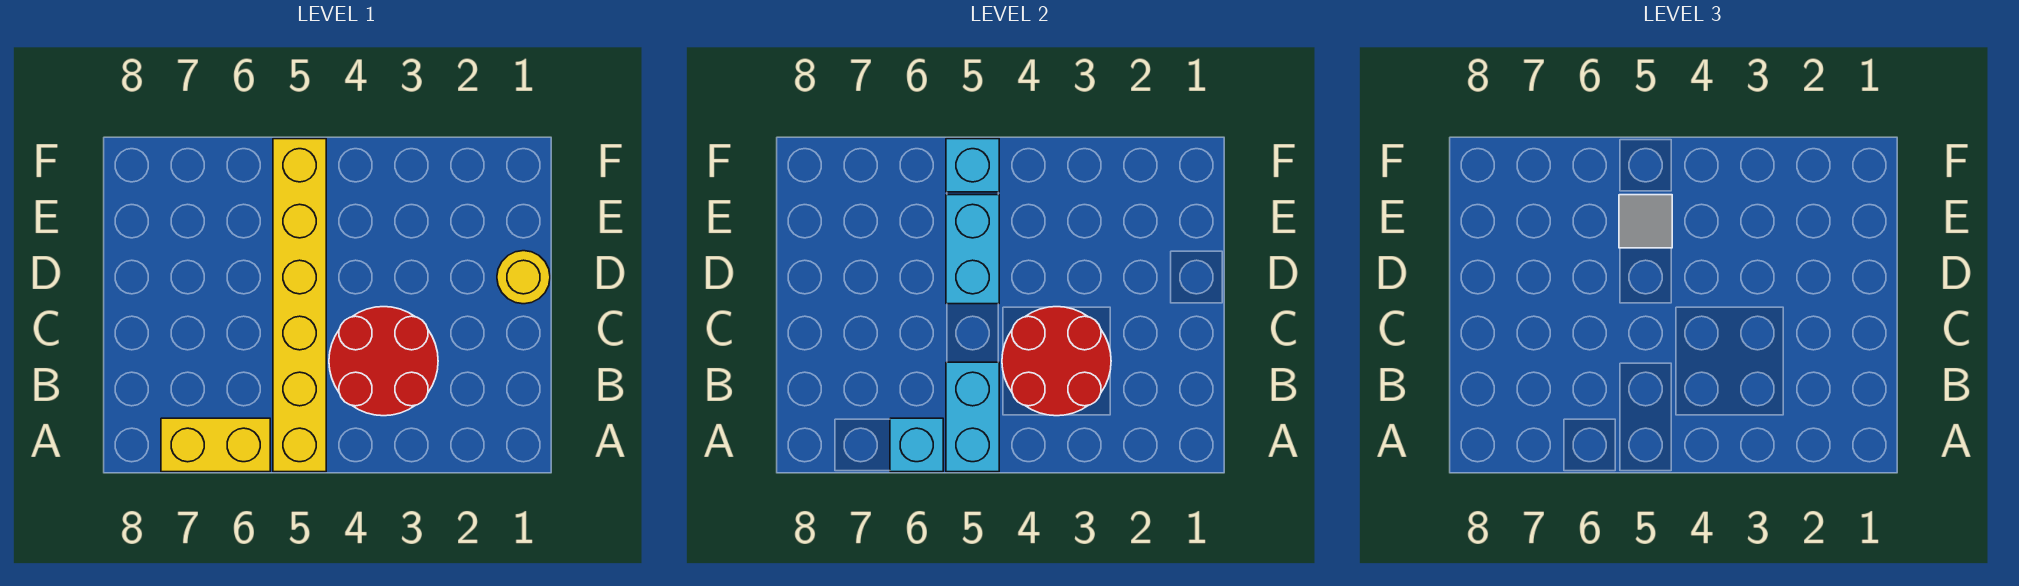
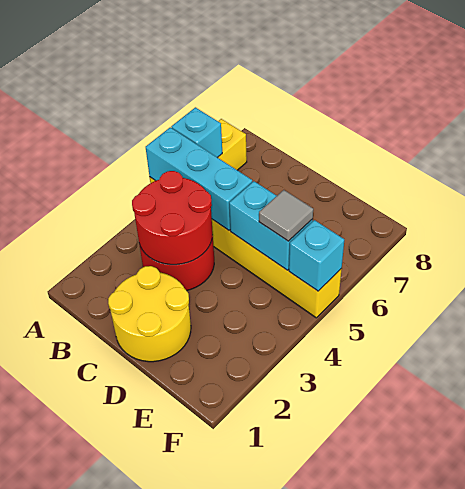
cyan 1x2 brick [946,362,999,472] -> cyan 1x3 brick [146,127,252,230]
yellow 1x1 round brick [497,251,550,304] -> yellow 2x2 round brick [108,266,191,362]

